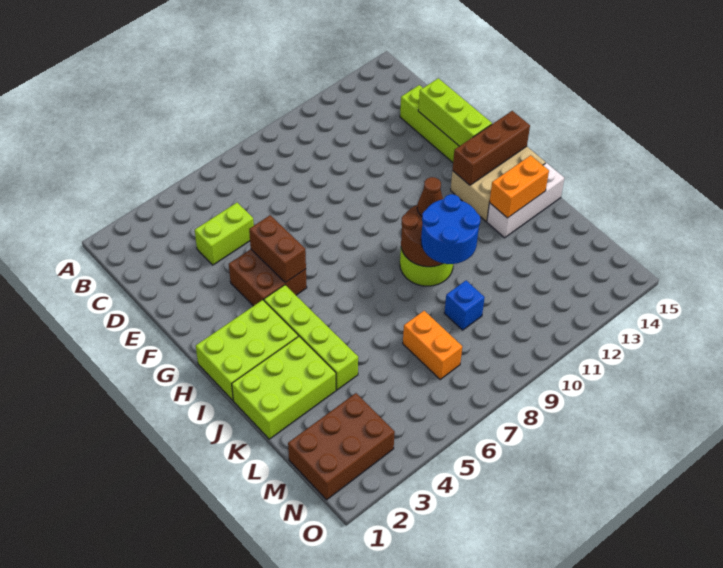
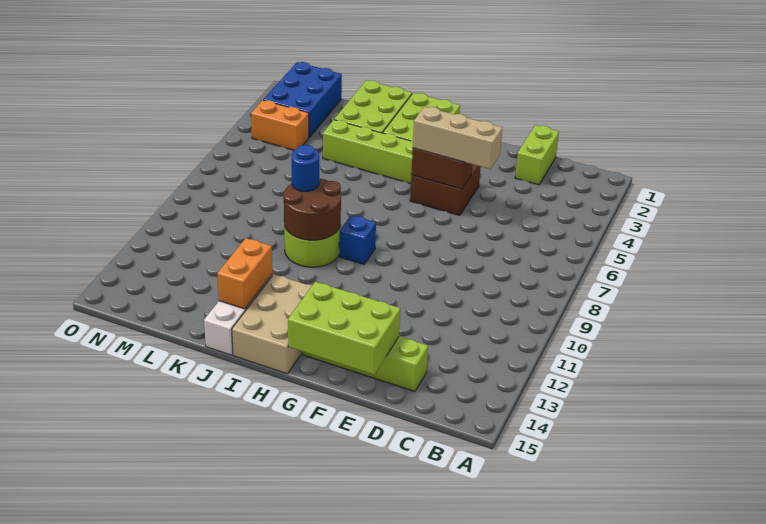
lime 1x2 brick [195,203,254,265] -> lime 1x2 brick moved to [515,125,559,185]
none -> tan 1x3 brick [413,107,502,169]
lime 1x3 brick [418,78,492,146] -> lime 2x3 brick [288,282,400,375]
brown 1x3 brick [453,111,530,185] -> none
brown 1x1 cone [417,177,443,216] -> none
blue 2x2 round brick [421,194,480,264] -> blue 1x1 round brick [291,145,319,191]
orange 1x2 brick [403,311,462,379] -> orange 1x2 brick moved to [251,100,309,150]
blue 1x1 brick [444,281,485,330] -> blue 1x1 brick moved to [339,215,376,264]
brown 2x3 brick [288,393,395,500] -> blue 2x3 brick [263,62,342,137]

